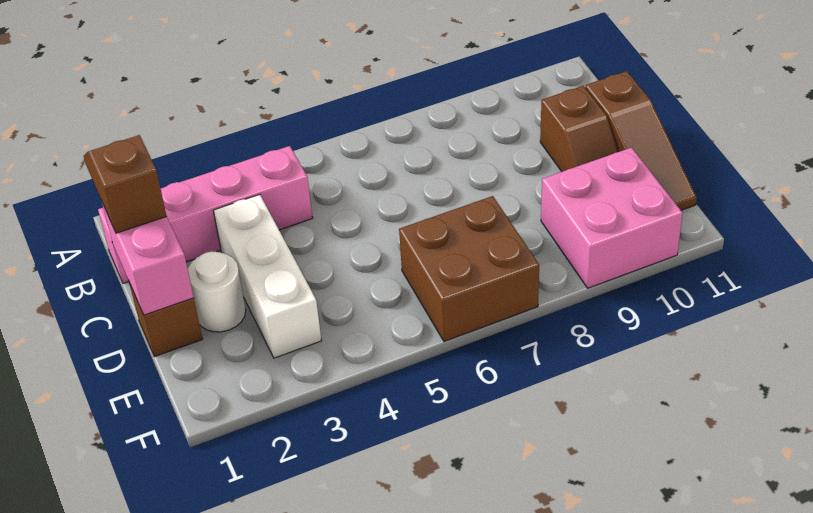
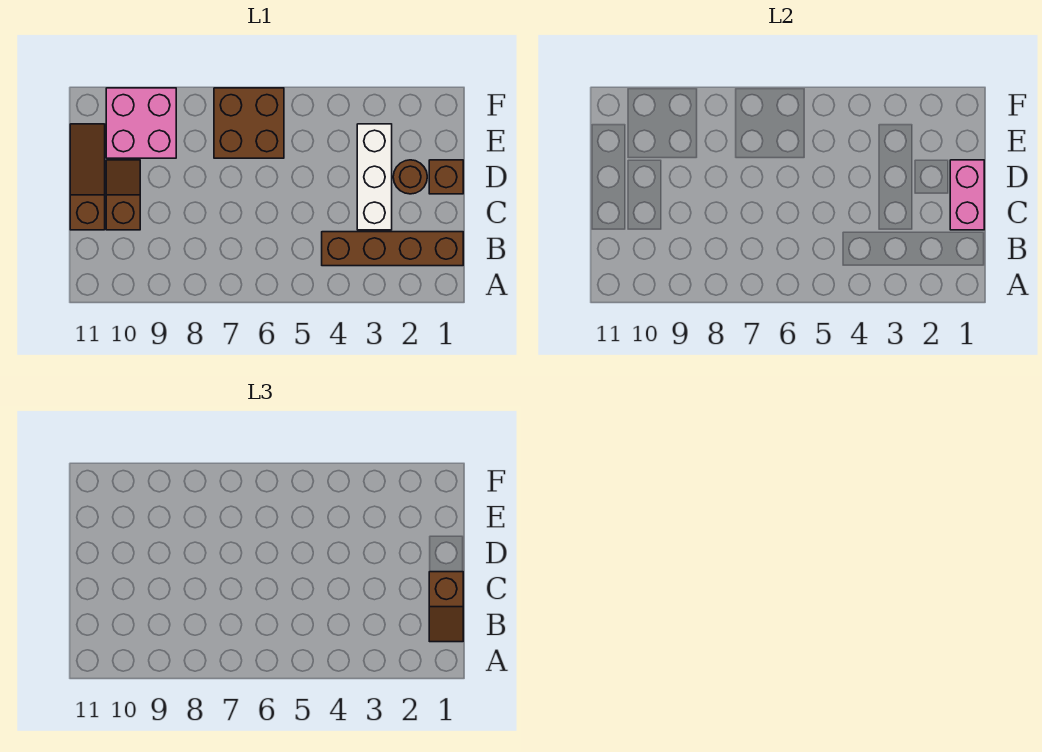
pink 1x4 brick [98,146,313,283] -> brown 1x4 brick [322,232,463,266]
white 1x1 round brick [188,251,246,332] -> brown 1x1 round brick [393,160,427,194]

